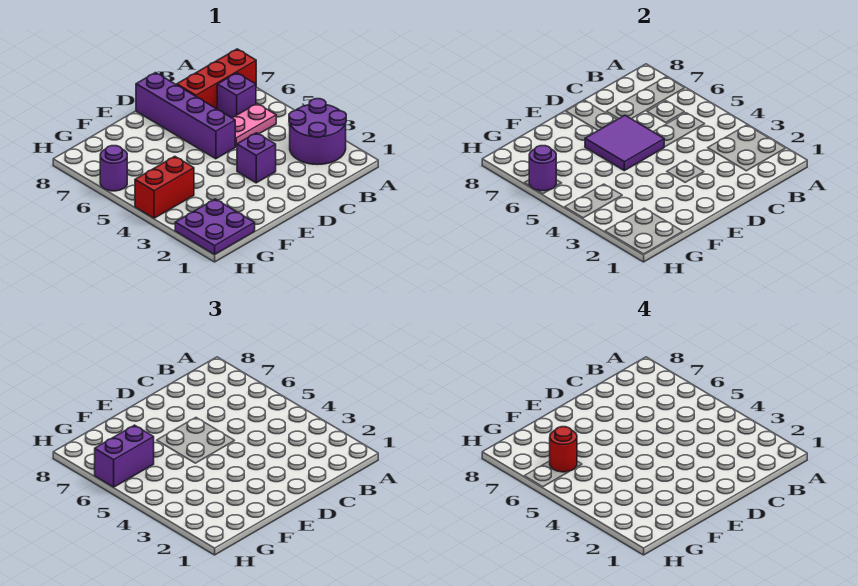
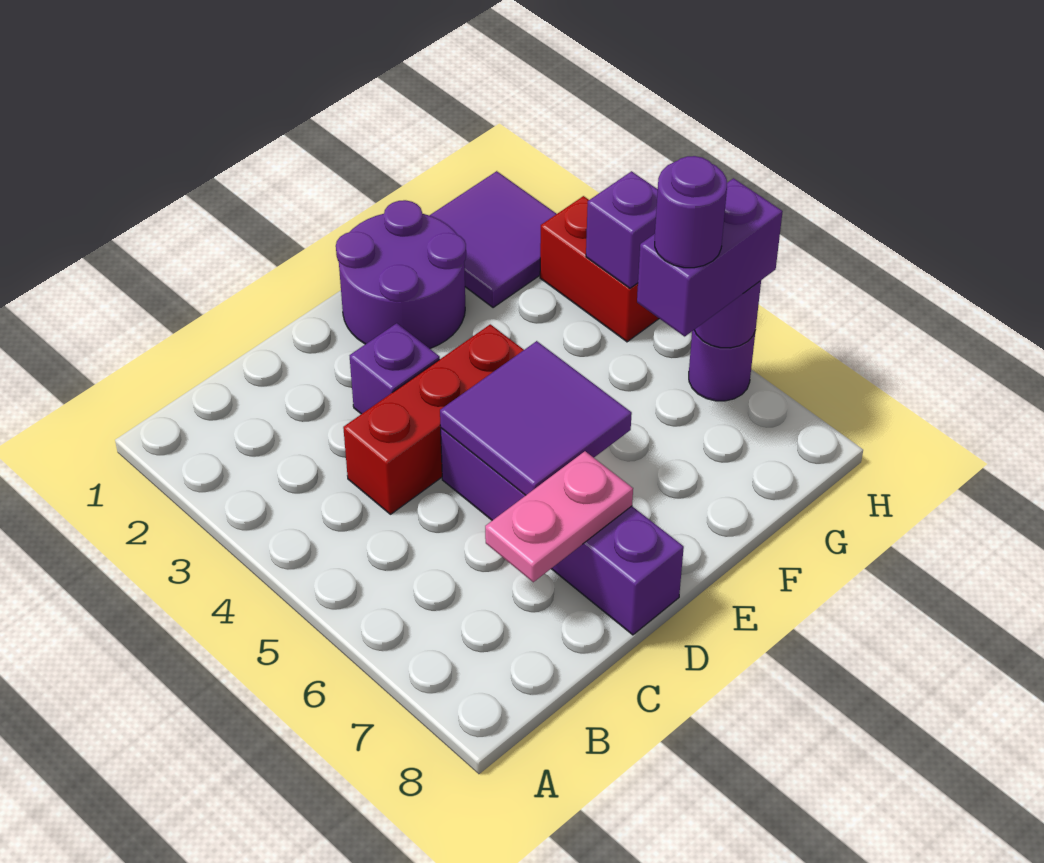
purple 2x2 round brick [289,99,346,165] -> purple 2x2 round brick moved to [336,200,466,349]
red 1x3 brick [177,49,256,109] -> red 1x3 brick moved to [343,324,524,514]
pink 1x2 plate [232,104,276,147] -> pink 1x2 plate moved to [485,451,633,582]
purple 1x1 brick [217,73,256,118] -> purple 1x1 brick moved to [586,171,658,288]
purple 2x2 plate [175,199,255,254] -> purple 2x2 tile [429,171,556,308]
red 1x2 brick [135,156,194,218] -> red 1x2 brick turned to [540,196,659,342]
red 1x1 round brick [550,427,577,472] -> purple 1x1 round brick [655,156,727,268]

